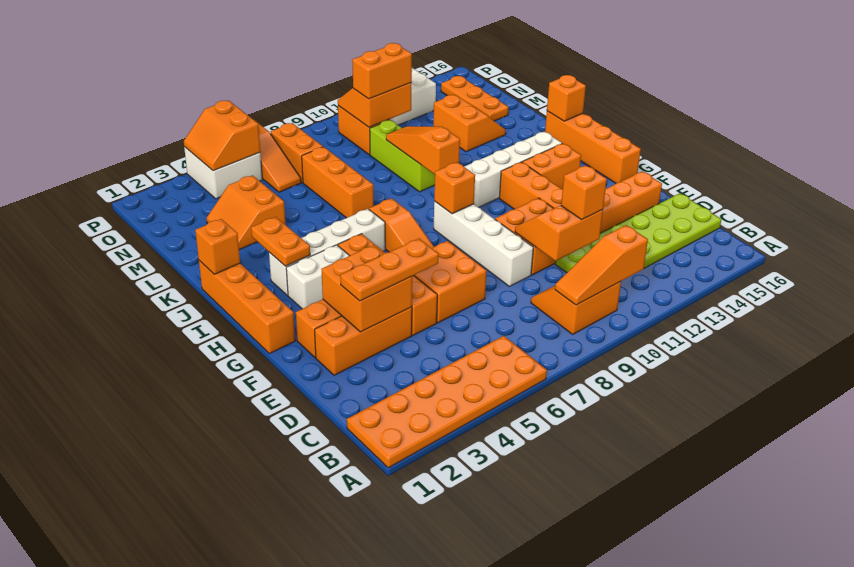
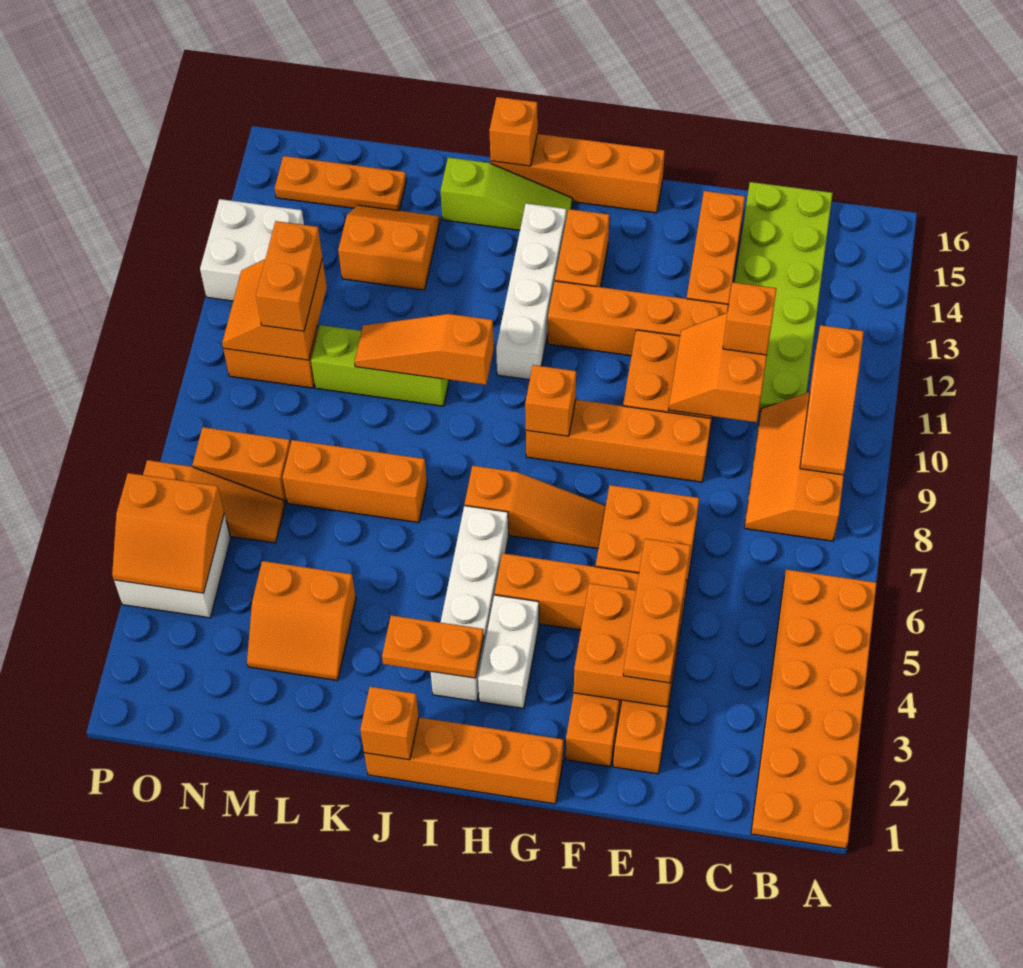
orange 2x2 slope [531,282,621,334] -> orange 2x3 slope [744,392,844,541]
white 1x4 brick [434,201,533,286] -> orange 1x4 brick [526,400,711,482]
none -> lime 1x3 slope [440,157,573,230]

